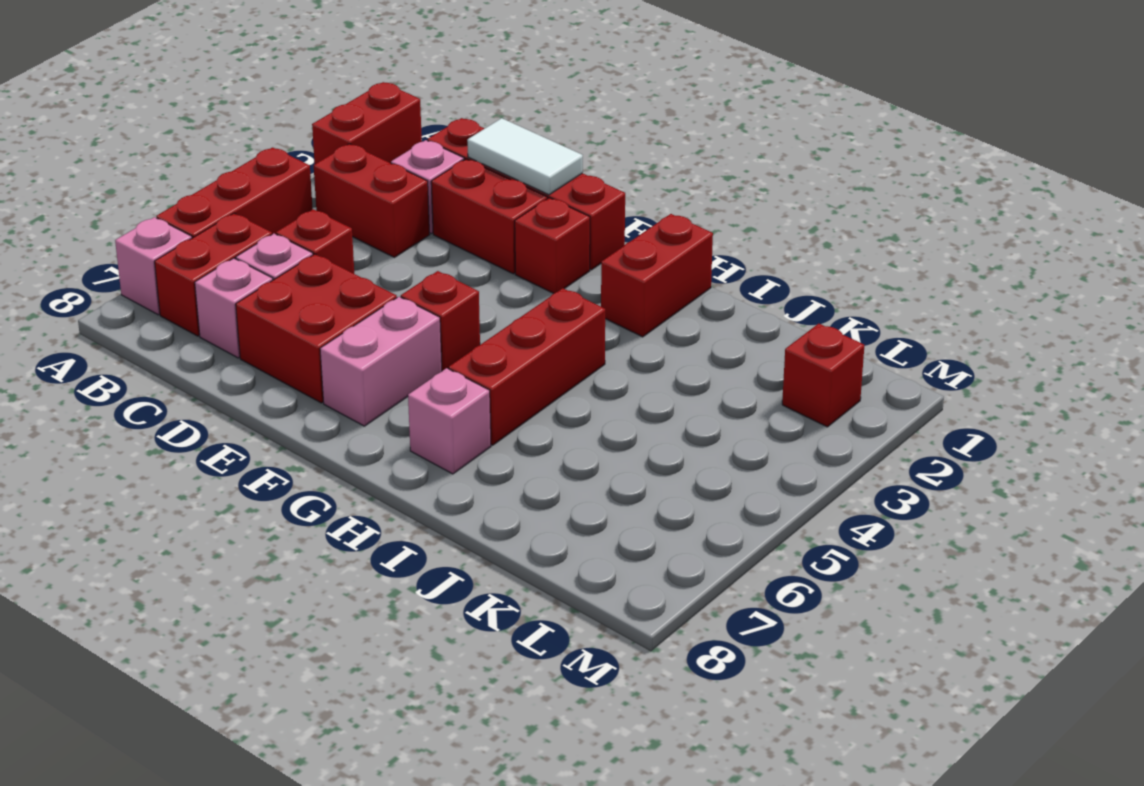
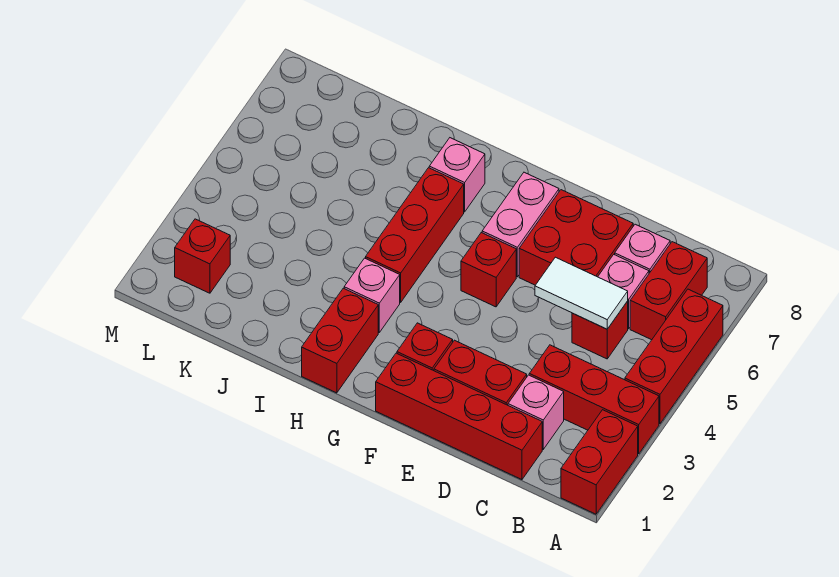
pink 1x1 brick [115,217,192,315] -> pink 1x1 brick moved to [344,258,400,332]
red 1x2 brick [314,144,430,257] -> red 1x3 brick [529,345,659,454]
white 1x2 tile [467,118,583,195] -> white 1x2 tile moved to [535,257,628,329]

